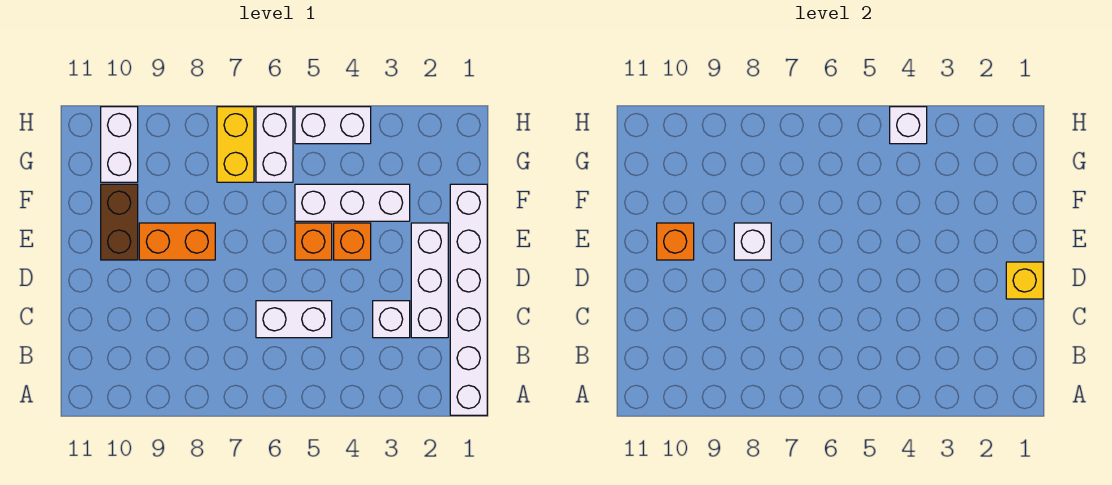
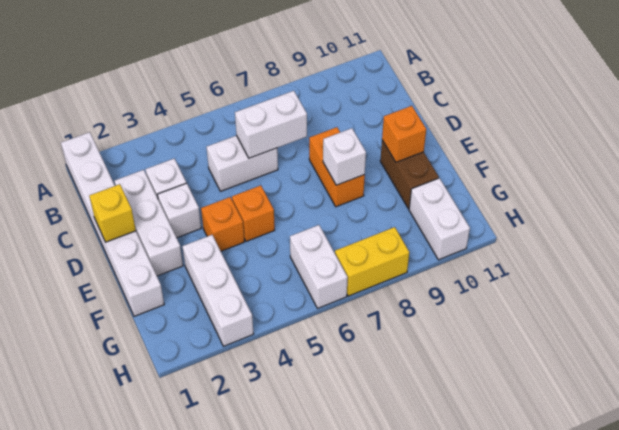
orange 1x2 brick [139,223,215,260] -> orange 1x2 brick turned to [309,127,365,207]
white 1x3 brick [295,184,410,221] -> white 1x3 brick turned to [182,235,254,346]
yellow 1x2 brick [217,107,254,182] -> yellow 1x2 brick turned to [335,227,409,296]
white 1x2 brick [295,107,371,144] -> white 1x2 brick moved to [235,91,307,158]
white 1x1 brick [890,107,927,144] -> white 1x1 brick moved to [157,183,201,238]

